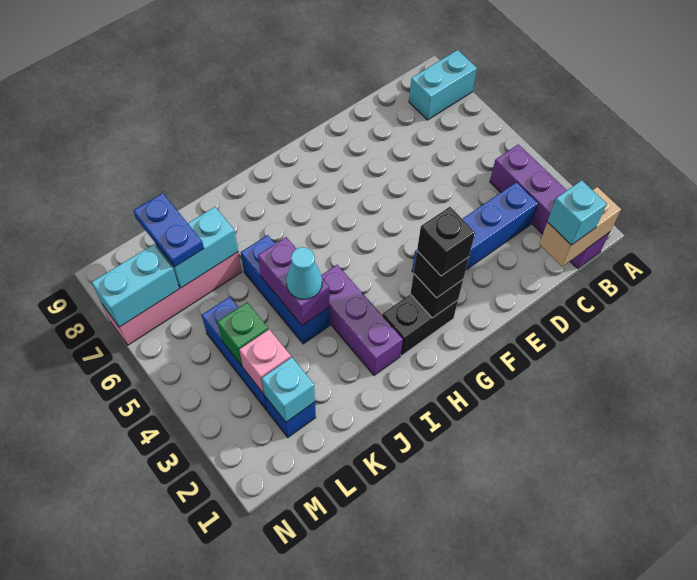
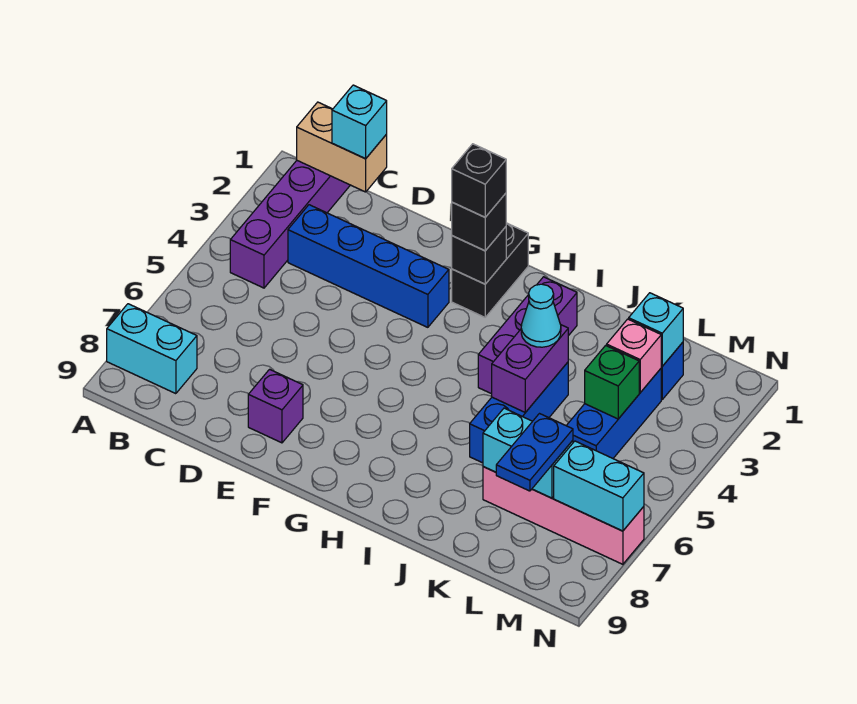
none -> purple 1x1 brick [248,369,303,443]
black 1x2 brick [382,294,458,356] -> black 1x2 brick turned to [452,223,528,317]

